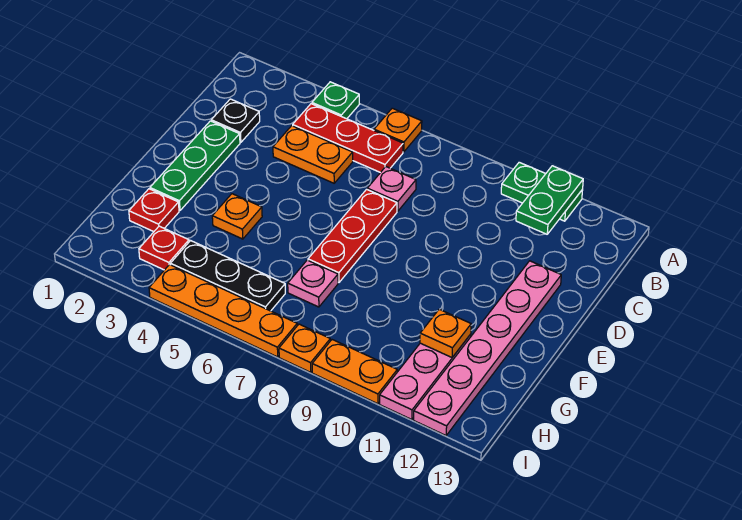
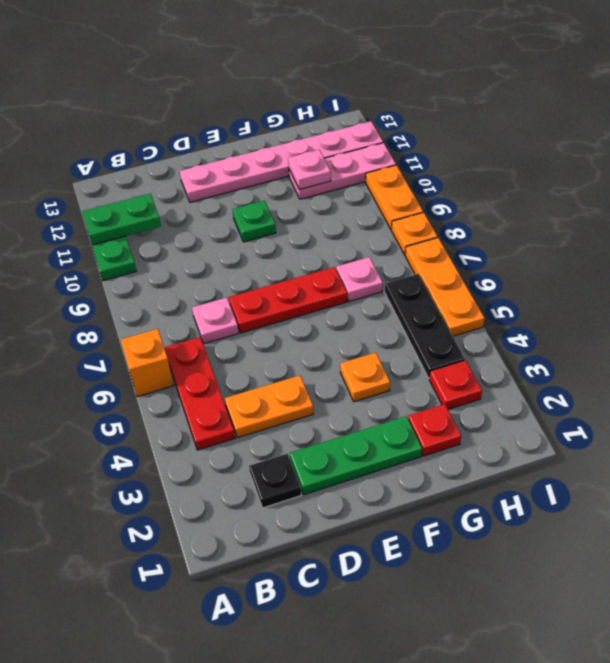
green 1x1 plate [312,82,359,119] -> green 1x1 plate moved to [232,201,276,242]
orange 1x1 plate [374,108,422,152] -> orange 1x1 brick [121,329,174,397]
orange 1x2 plate [273,126,353,183] -> orange 1x2 plate turned to [225,375,313,438]
orange 1x1 plate [420,309,471,357] -> pink 1x1 plate [288,150,331,189]
orange 1x4 plate [149,265,297,357] -> orange 1x3 plate [405,238,485,336]

